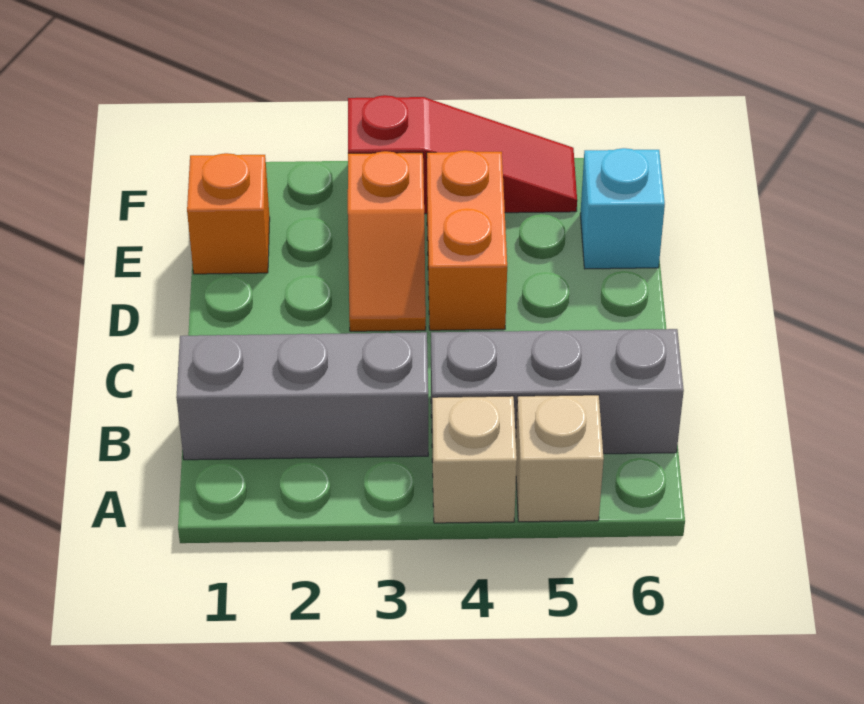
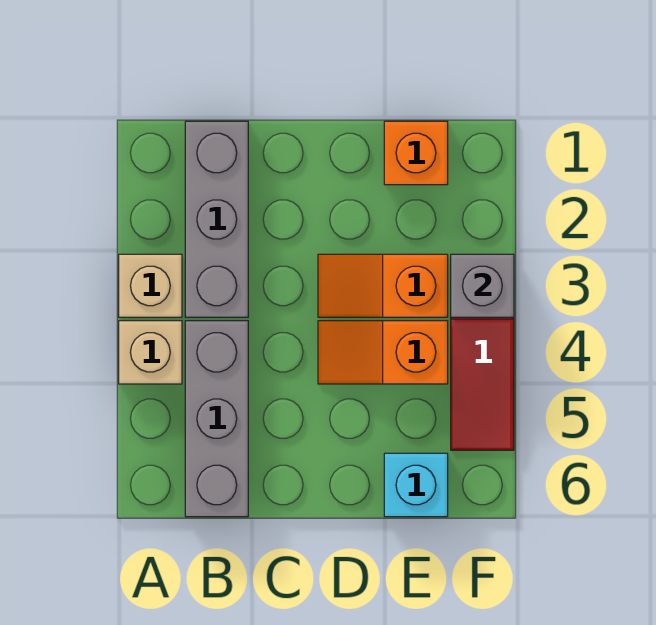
tan 1x1 brick [516,395,604,522] -> tan 1x1 brick moved to [119,254,182,317]
orange 1x2 brick [427,150,507,330] -> orange 1x2 slope [318,321,448,384]
none -> grey 1x1 brick [451,254,514,317]

